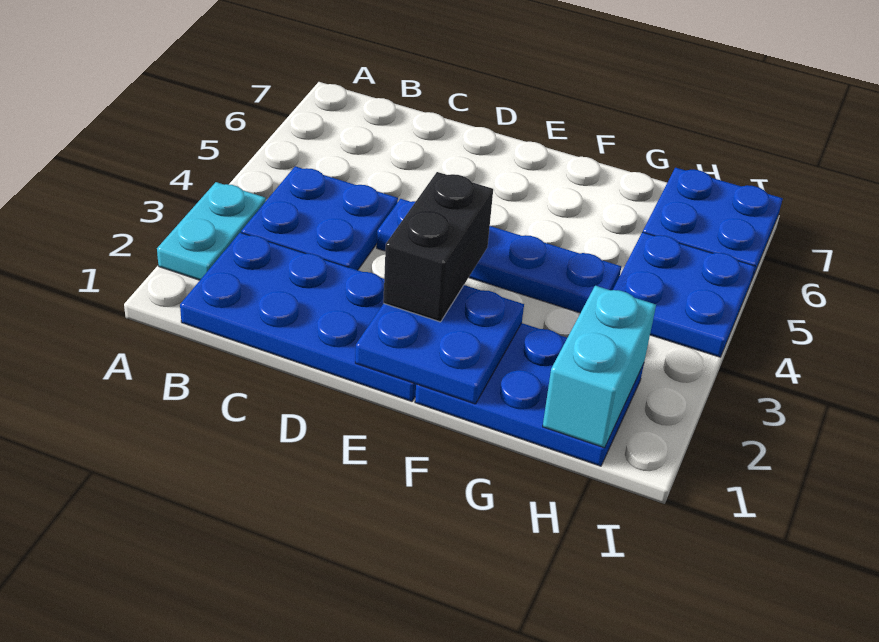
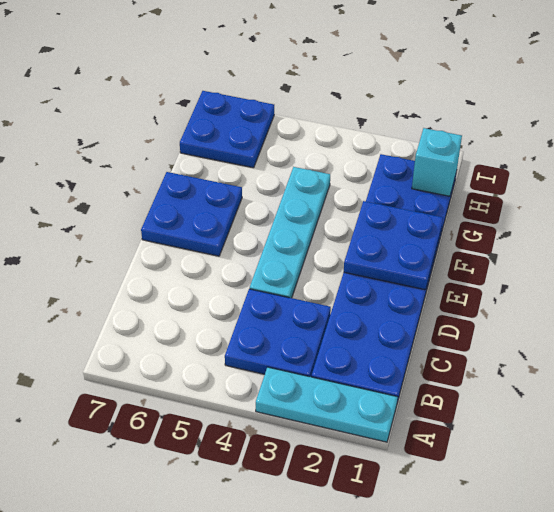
cyan 1x2 plate [157,182,266,280] -> cyan 1x3 plate [256,367,398,442]
blue 1x4 plate [377,199,621,313] -> cyan 1x4 plate [250,167,330,298]
black 1x2 brick [383,172,493,322] -> none
cyan 1x2 brick [543,286,656,448] -> cyan 1x1 brick [412,128,462,196]
blue 2x2 plate [613,232,755,357] -> blue 2x2 plate moved to [141,172,242,256]

